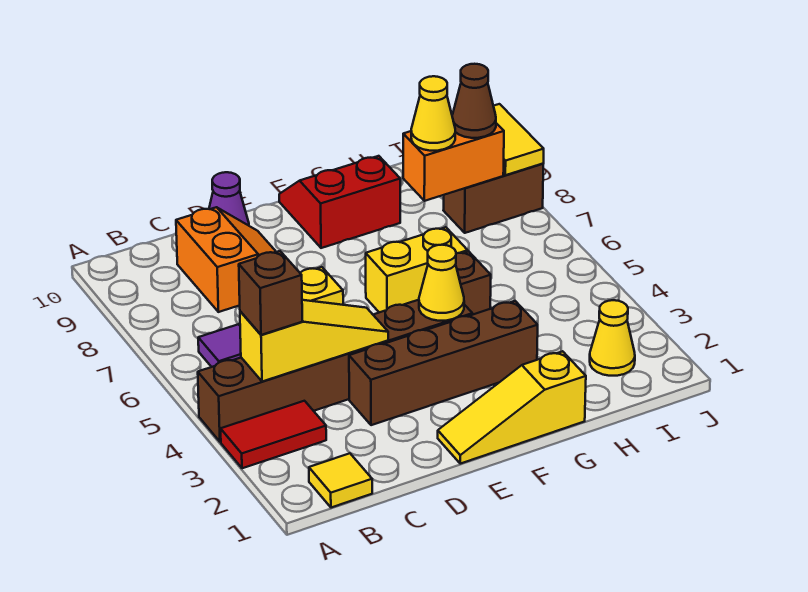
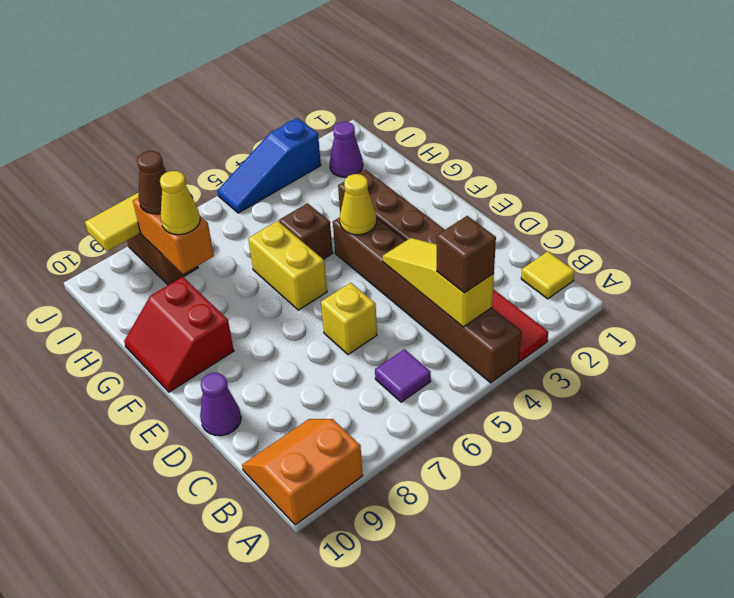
orange 2x2 slope [176,207,276,312] -> orange 2x2 slope moved to [242,419,363,525]
yellow 1x3 slope [438,351,586,464] -> none
yellow 1x1 cone [590,300,635,376] -> purple 1x1 cone [330,122,363,177]
none -> blue 1x3 slope [218,118,321,213]

